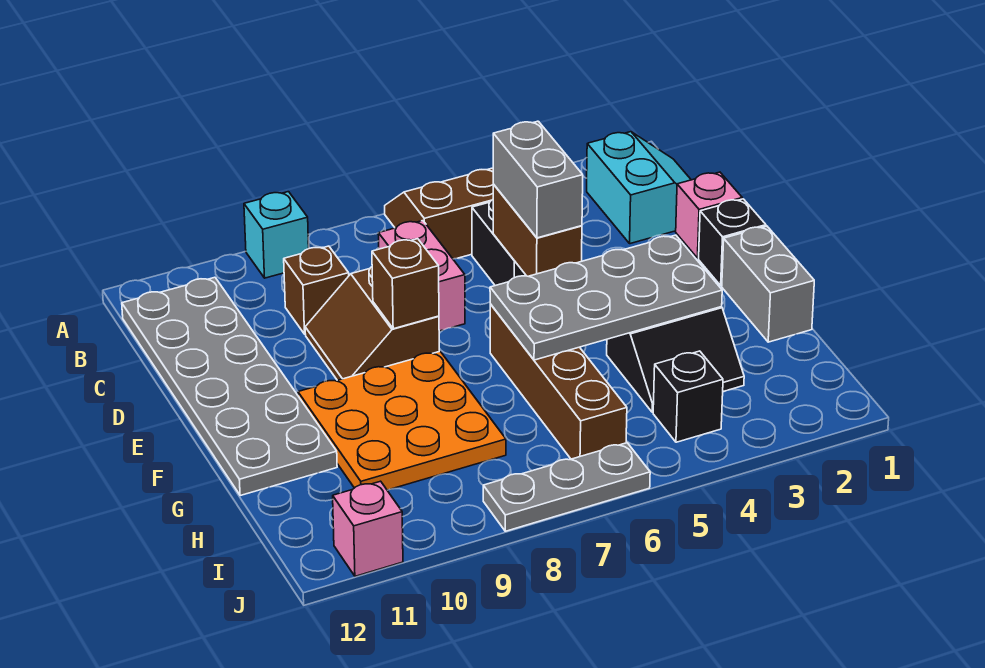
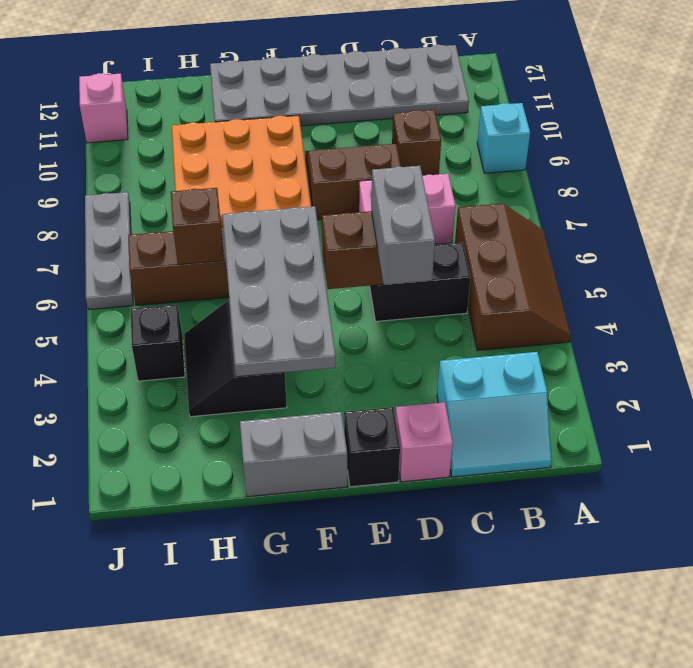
grey 1x2 brick [493,121,583,238] -> grey 1x2 brick turned to [371,166,435,285]
brown 1x1 brick [372,239,439,329] -> brown 1x1 brick moved to [171,188,224,265]

